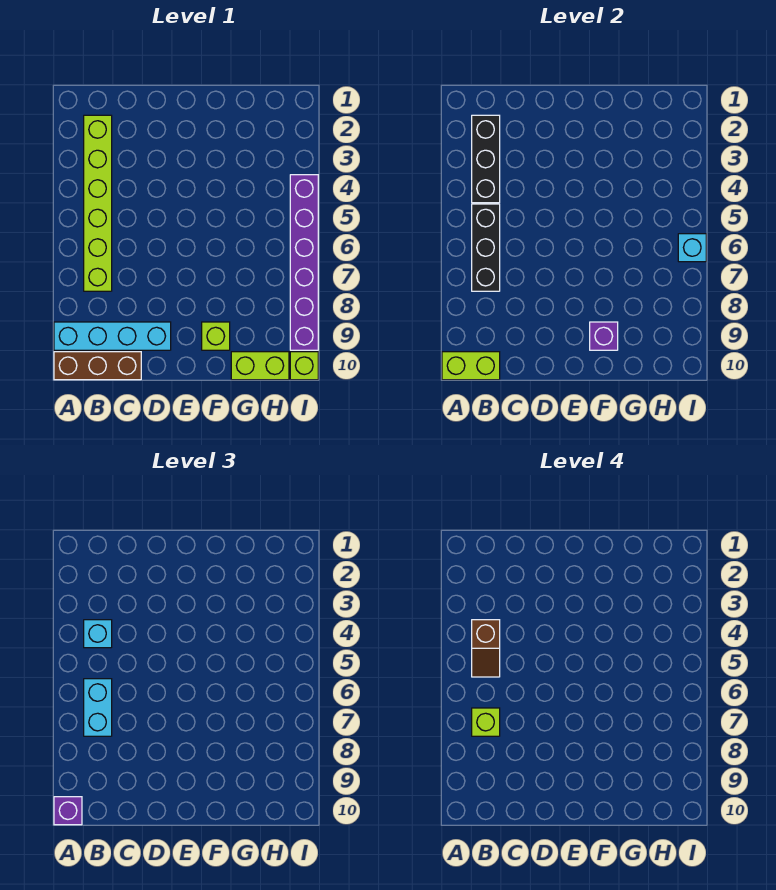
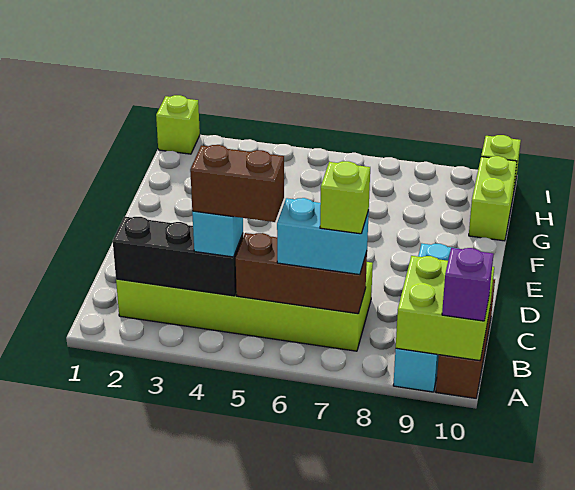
lime 1x2 brick [442,352,500,380] -> lime 2x2 brick [396,256,494,361]
lime 1x6 brick [84,115,112,291] -> lime 2x6 brick [116,262,373,351]
brown 1x2 slope [472,620,500,677] -> brown 1x2 brick [190,145,284,222]
black 1x3 brick [472,204,500,291] -> brown 1x3 brick [236,233,367,314]
lime 1x1 brick [202,322,230,350] -> lime 1x1 brick moved to [156,95,200,154]
purple 1x1 brick [590,322,618,350] -> none
purple 1x6 brick [290,175,318,350] -> none
cyan 1x1 brick [678,234,706,262] -> none

